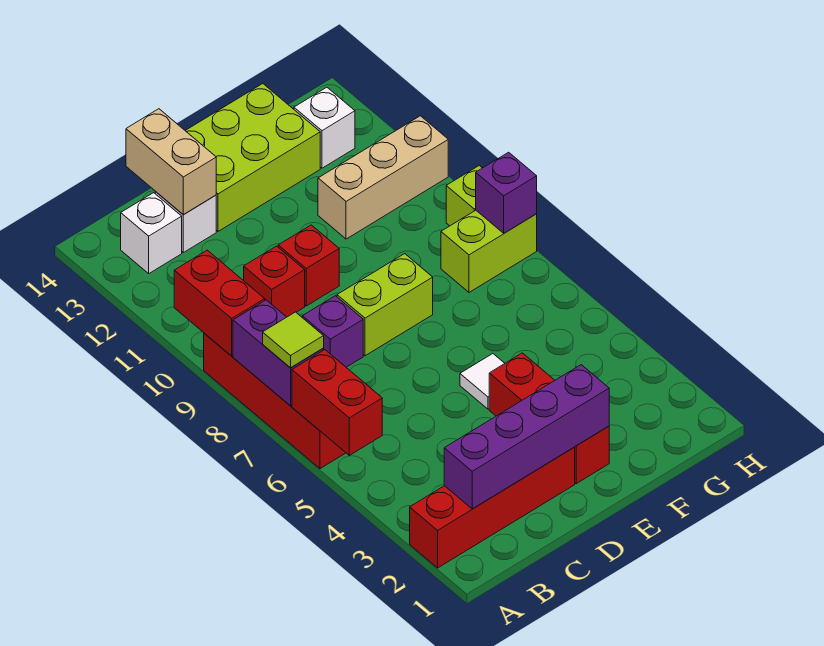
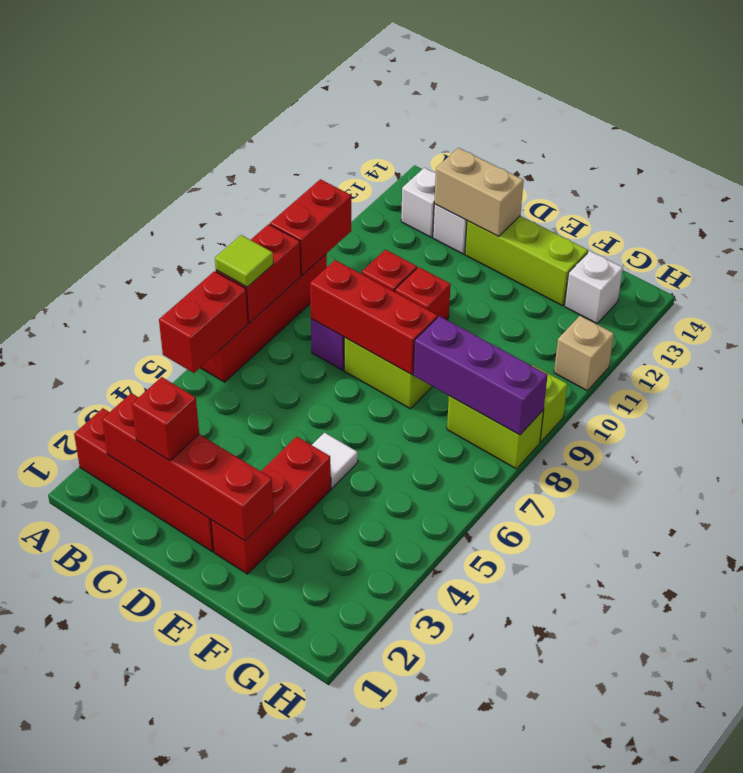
purple 1x2 brick [233,300,324,406] -> red 1x2 brick [216,224,301,323]
purple 1x4 brick [444,365,609,509] -> red 1x4 brick [102,393,273,541]
none -> red 1x1 brick [132,377,199,461]
none -> red 1x3 brick [310,260,438,375]
tan 1x2 brick [126,109,216,214] -> tan 1x2 brick turned to [434,148,524,236]
lime 2x3 brick [185,84,320,231] -> lime 1x3 brick [465,216,588,306]
tan 1x3 brick [318,116,448,239] -> tan 1x1 brick [554,316,614,391]
purple 1x1 brick [476,152,537,233] -> purple 1x3 brick [413,316,548,435]

